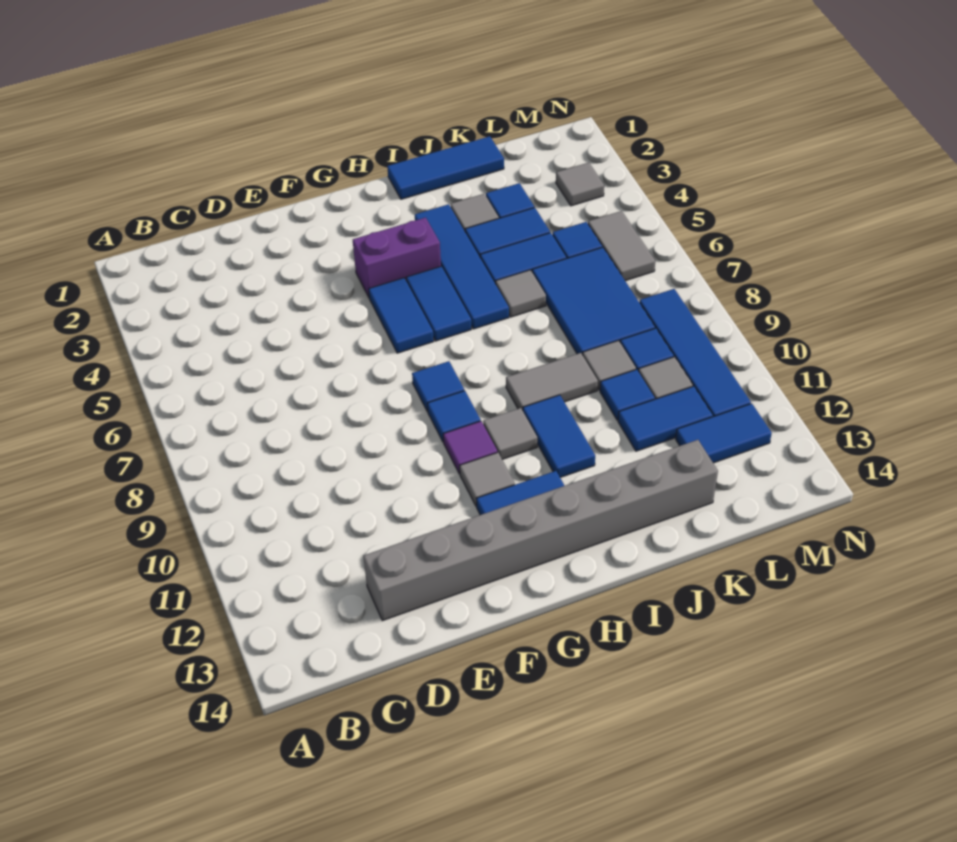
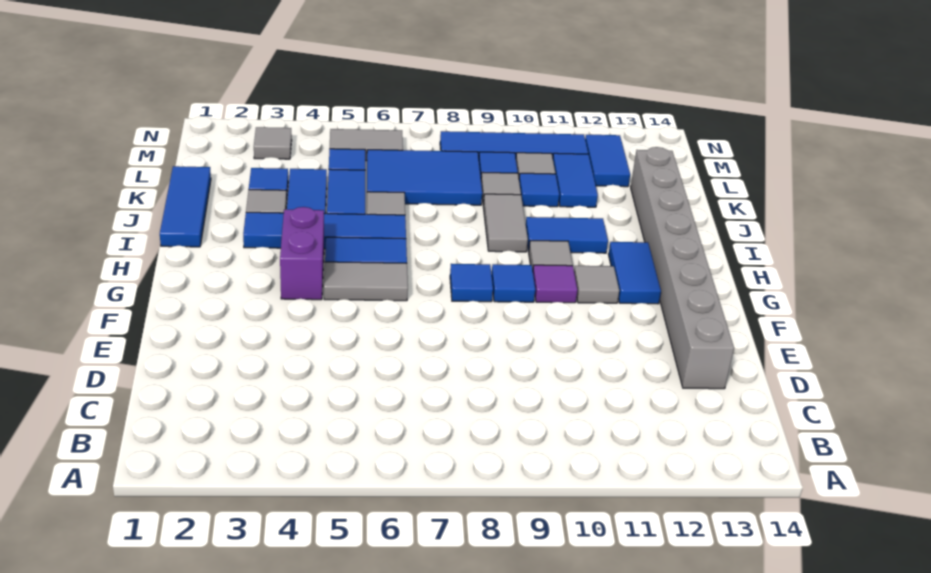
blue 1x2 tile [369,278,434,353] -> grey 1x2 tile [324,262,408,301]

